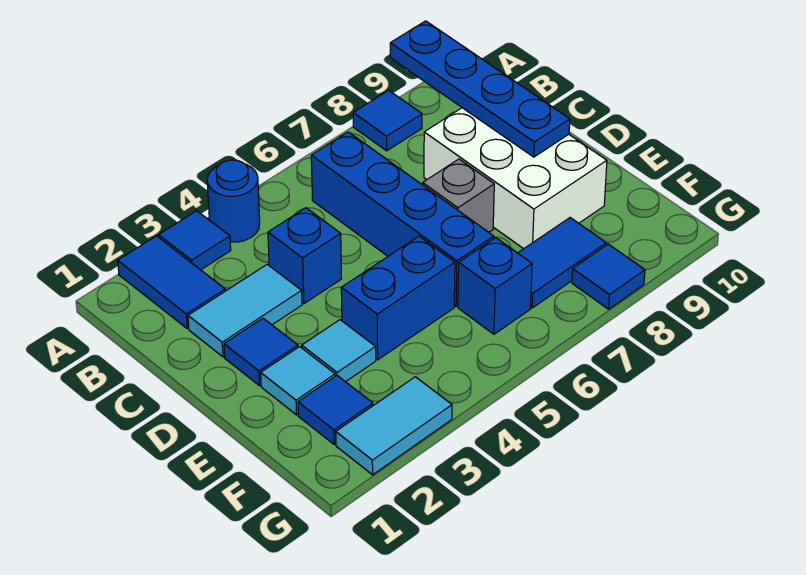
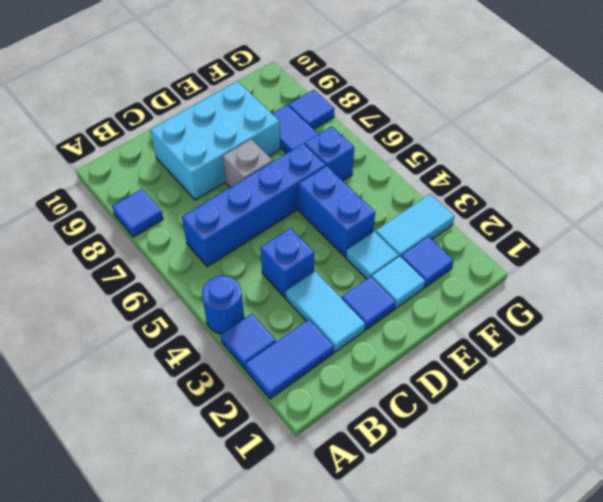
blue 1x4 plate [390,21,570,157] -> none
white 2x3 brick [424,108,607,249] -> cyan 2x3 brick [150,81,280,200]
cyan 1x2 tile [336,377,452,475] -> cyan 1x2 tile turned to [376,194,455,257]

